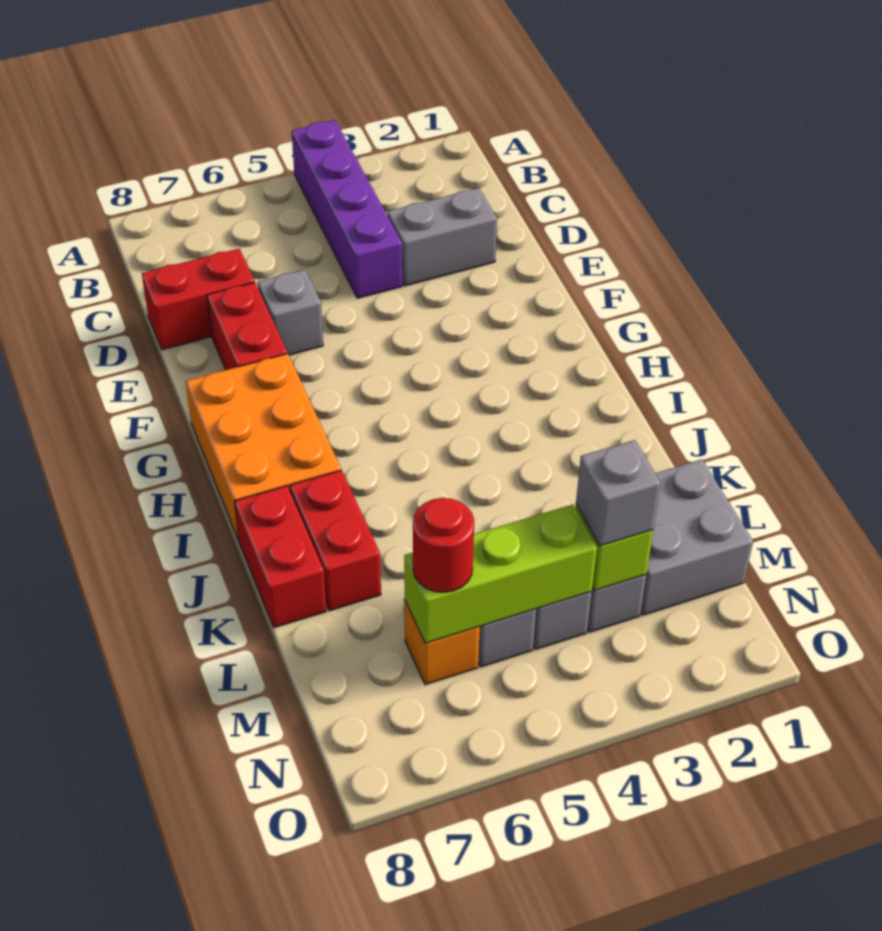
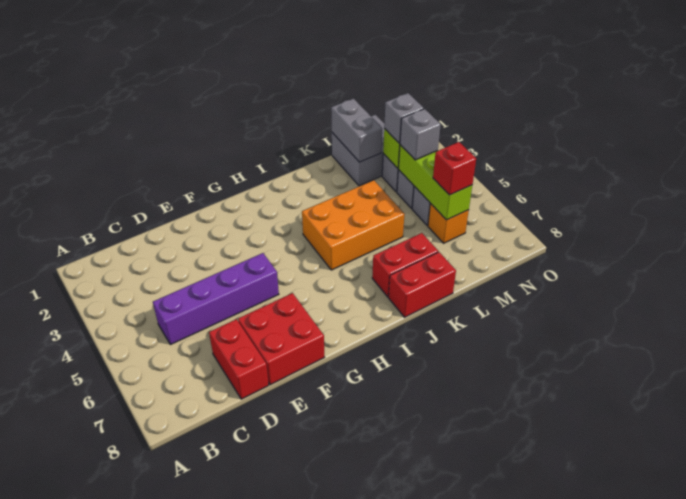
purple 1x4 brick [292,120,402,298] -> purple 1x4 brick moved to [153,253,279,345]
grey 1x2 brick [387,188,497,286] -> grey 1x2 brick moved to [331,99,382,162]
grey 1x1 brick [258,270,323,355] -> grey 1x1 brick moved to [400,109,441,160]
red 1x2 brick [207,282,287,370] -> red 2x2 brick [238,293,324,385]
orange 2x3 brick [186,354,341,541] -> orange 2x3 brick moved to [302,180,405,270]
red 1x1 round brick [413,498,474,592] -> red 1x1 brick [433,142,476,195]

